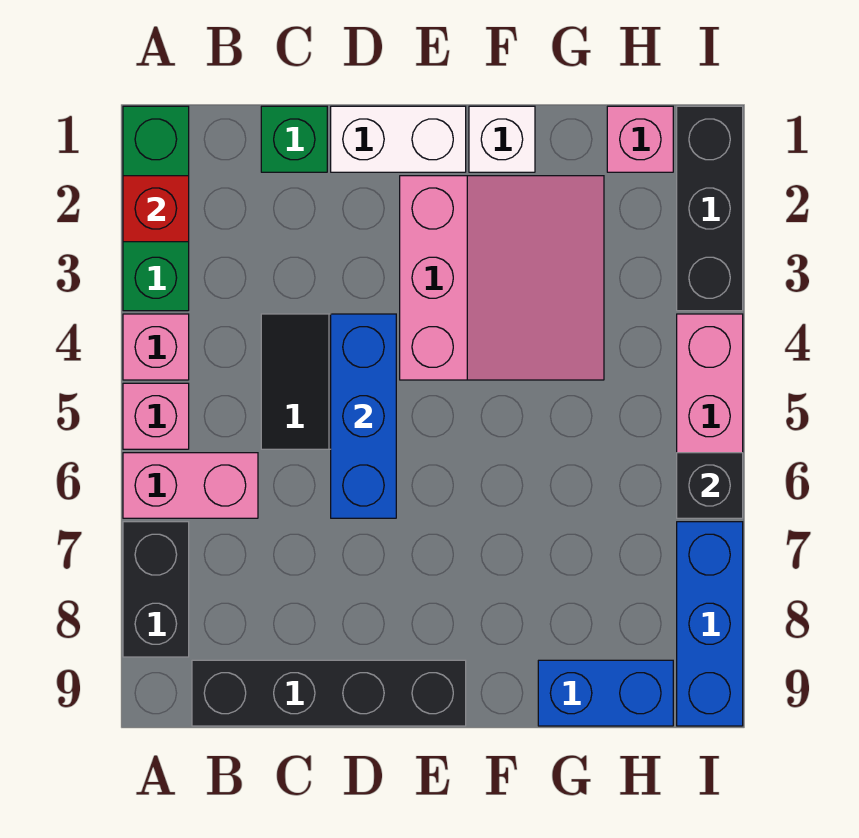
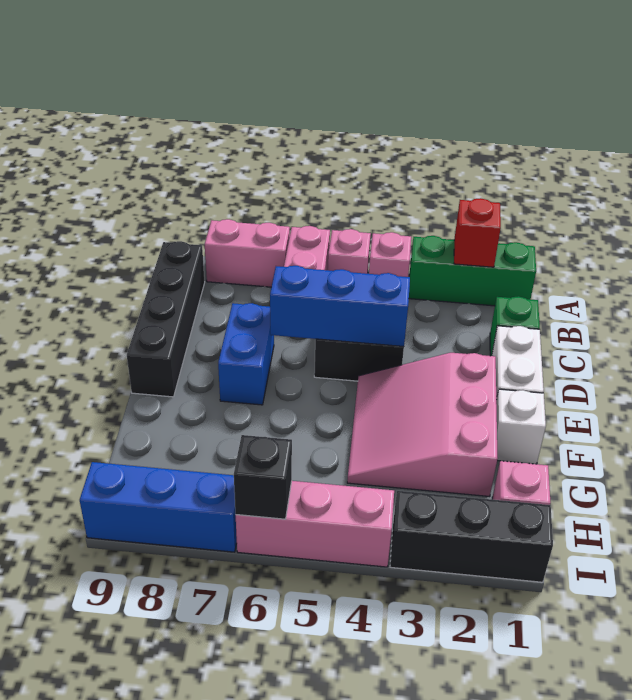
black 1x2 brick [123,522,189,657] -> pink 1x2 brick [205,219,290,287]
pink 3x3 slope [400,176,604,380] -> pink 3x3 slope turned to [347,353,498,497]
blue 1x2 brick [538,660,673,726] -> blue 1x2 brick moved to [218,303,274,405]

